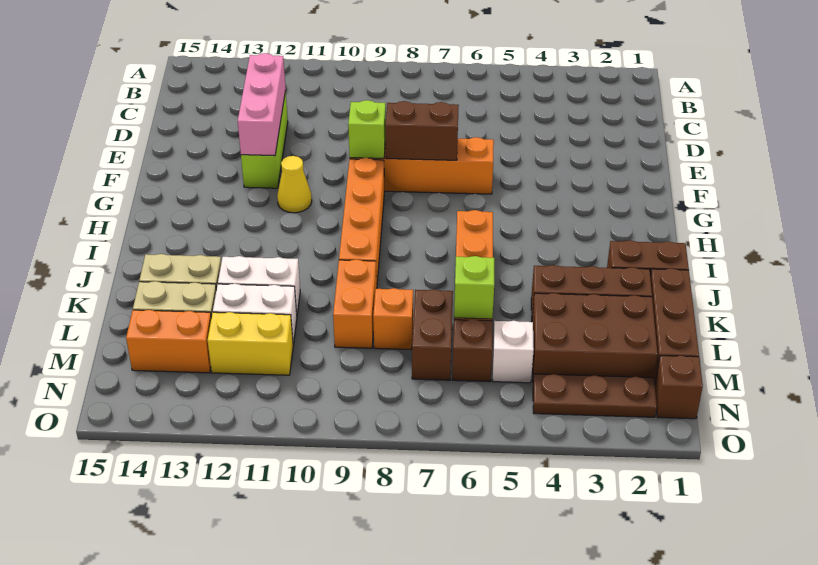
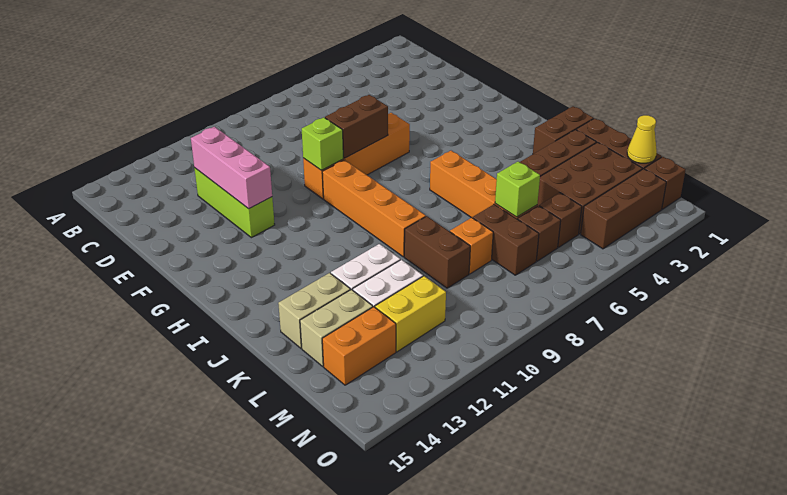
yellow 1x1 cone [277,156,312,213] -> yellow 1x1 cone moved to [627,115,657,163]
orange 1x2 brick [333,259,376,348] -> brown 1x2 brick [404,216,470,288]
white 1x1 brick [493,321,534,383] -> brown 1x1 brick [539,193,582,247]
brown 1x3 plate [533,374,657,417] -> brown 1x3 brick [581,169,666,249]

